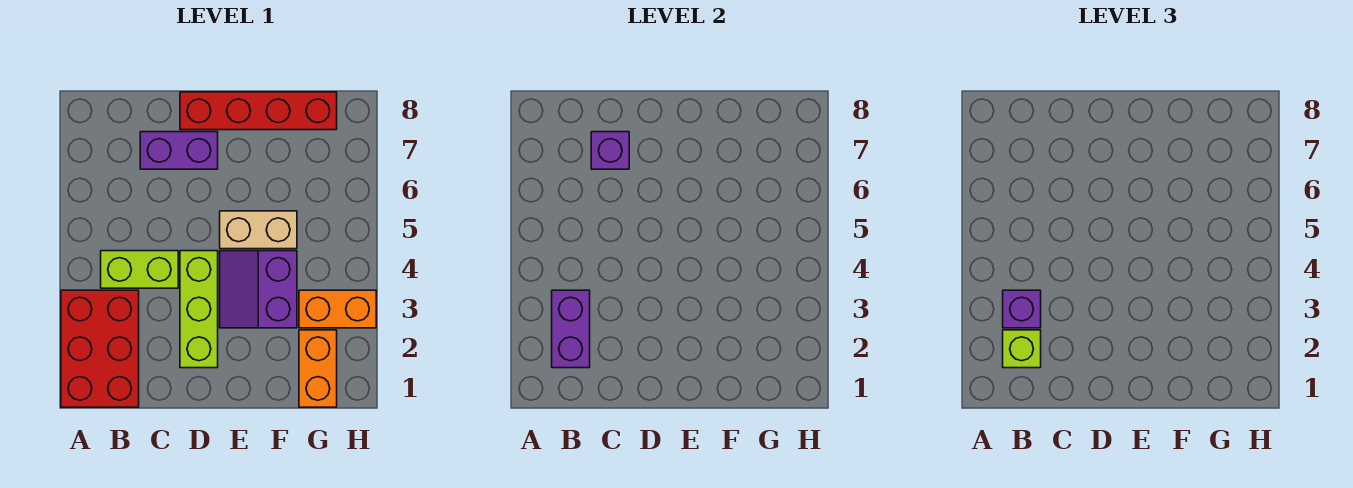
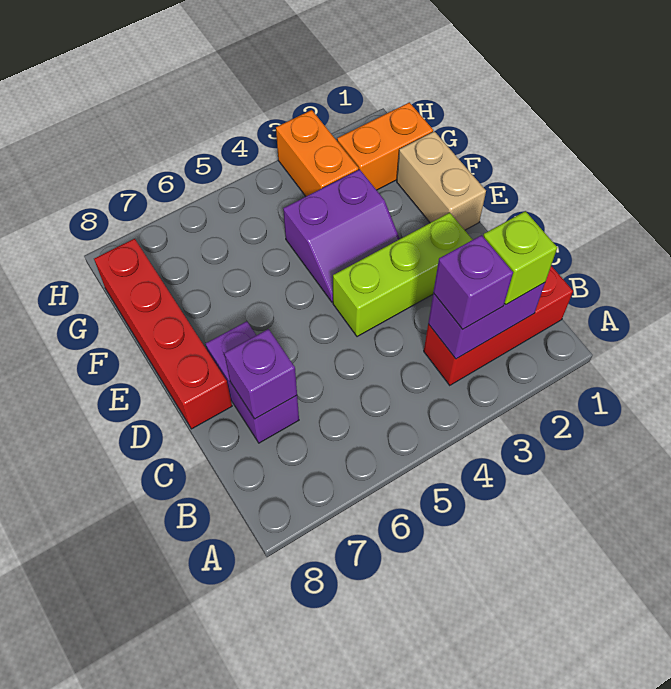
red 2x3 brick [61,290,139,407] -> red 1x3 brick [424,266,573,385]
lime 1x2 brick [101,251,178,288] -> none
tan 1x2 brick [220,211,297,249] -> tan 1x2 brick moved to [397,131,486,230]

